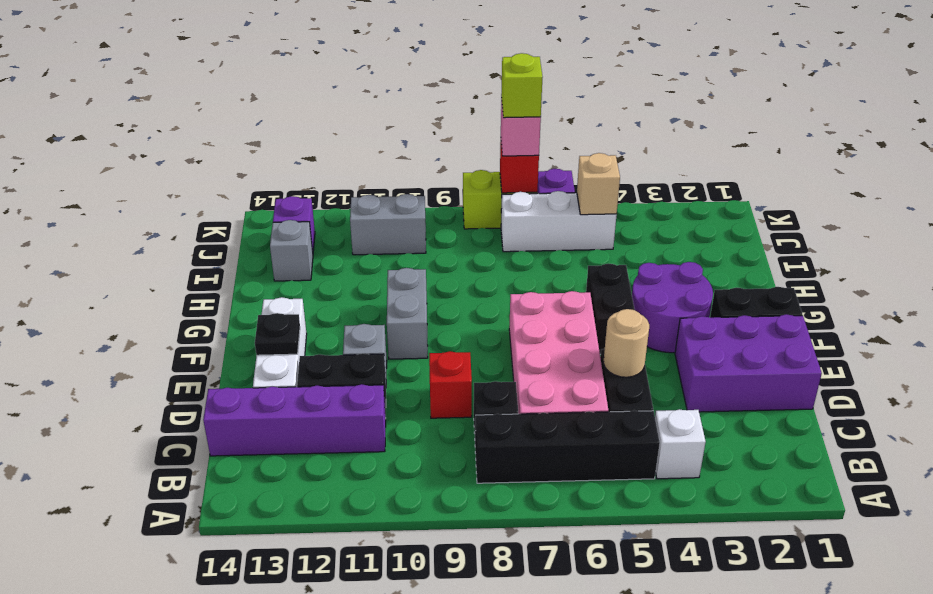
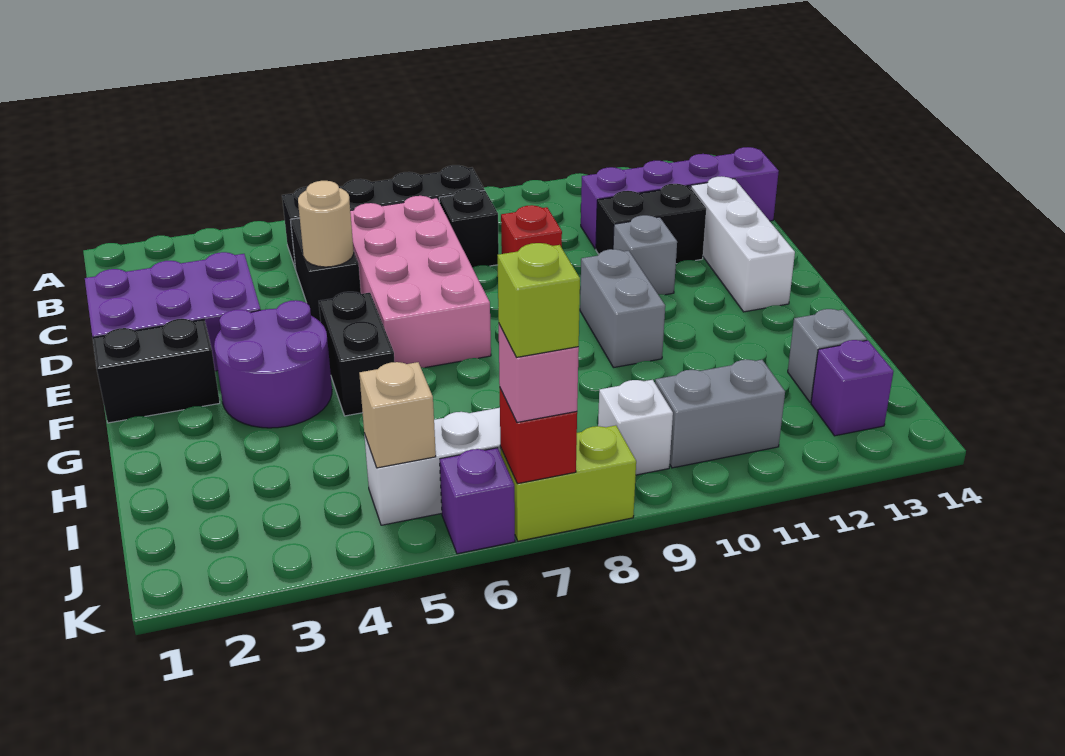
white 1x1 brick [655,409,706,479] -> white 1x1 brick moved to [598,380,673,475]
black 1x1 plate [255,313,300,355] -> none

